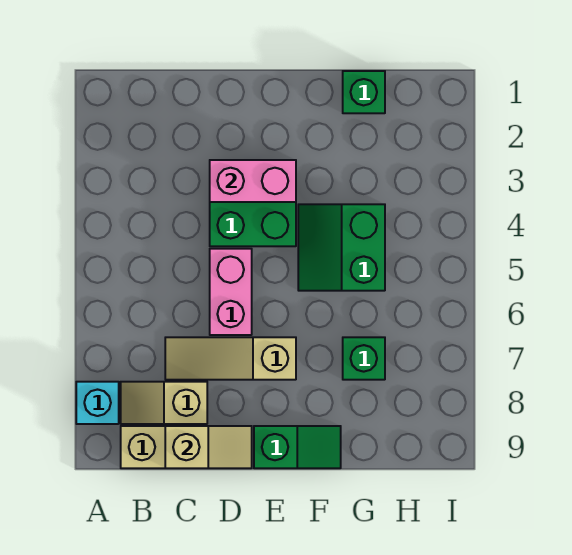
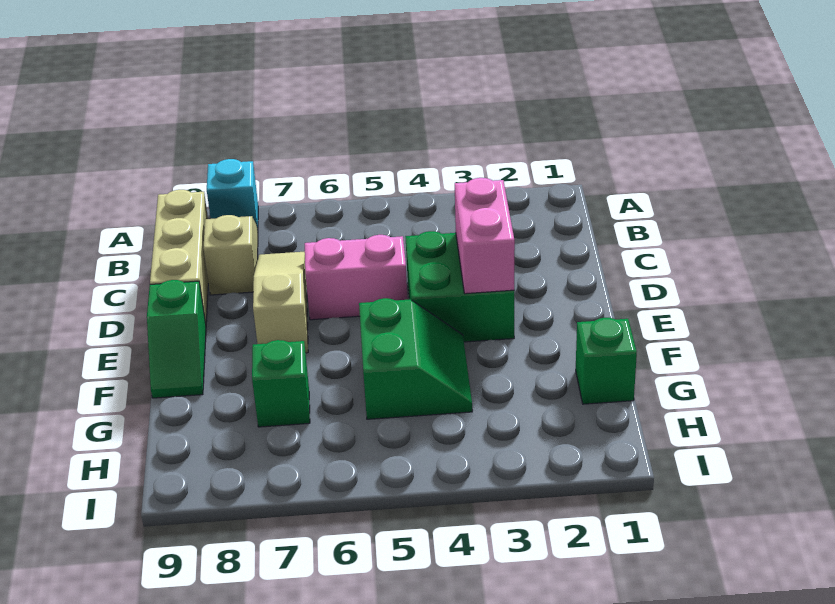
tan 1x2 slope [165,426,252,468] -> none
green 2x2 slope [298,204,385,291] -> green 2x2 slope turned to [359,298,472,419]

